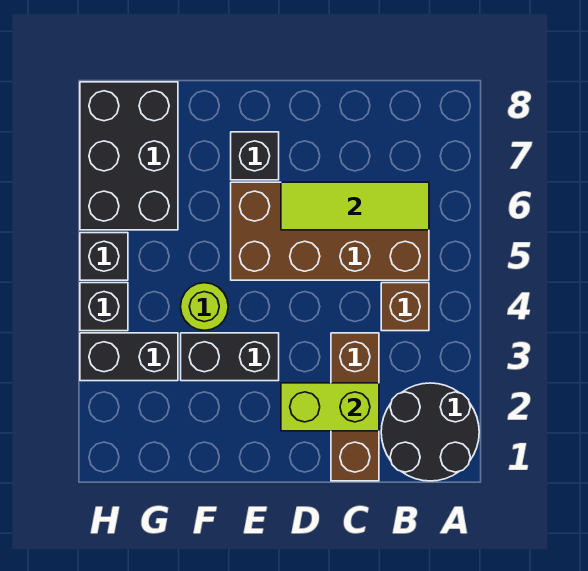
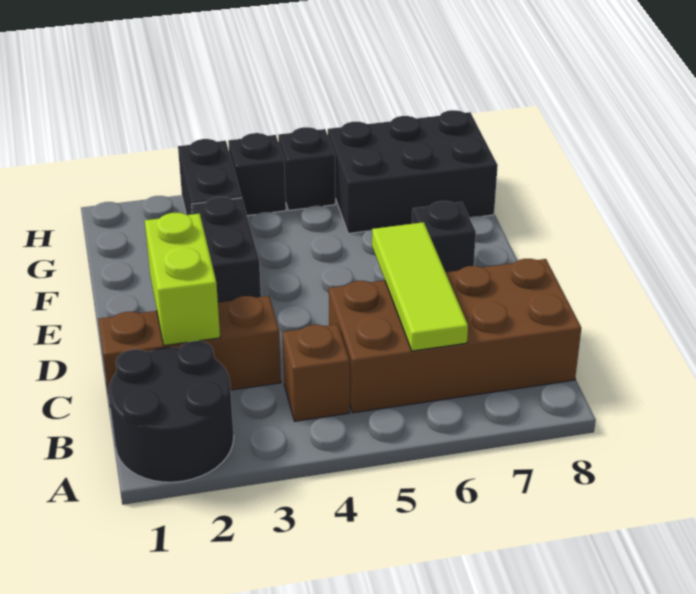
brown 2x4 brick [231,182,429,280] -> brown 2x4 brick turned to [329,259,581,413]
lime 1x1 round brick [181,283,228,330] -> none

